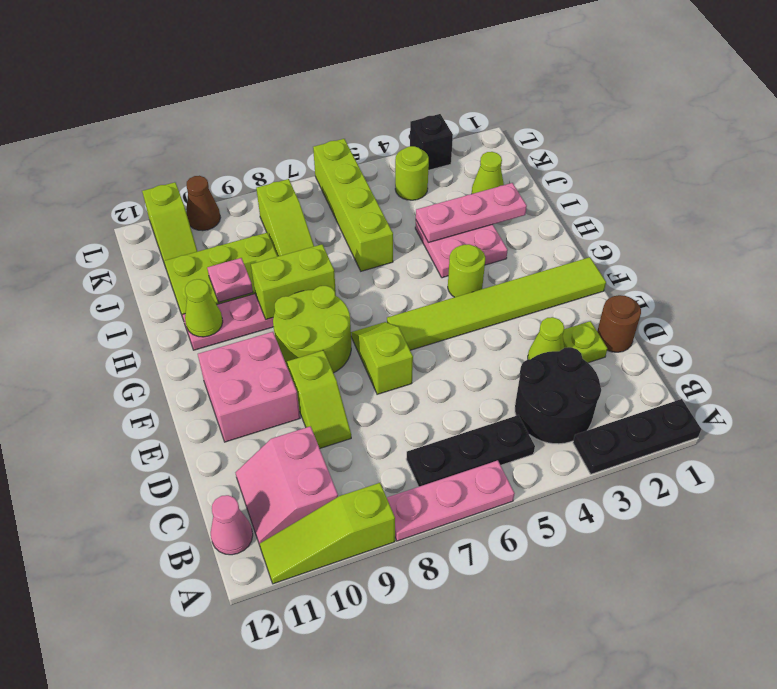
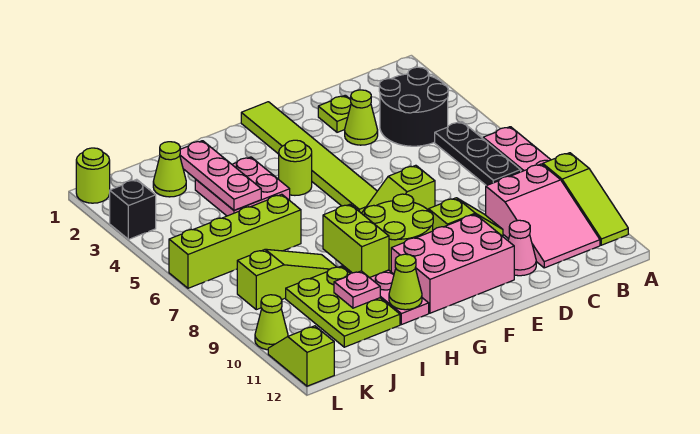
black 1x3 plate [573,399,701,474] -> none
pink 2x2 slope [235,426,338,545] -> pink 2x3 slope [486,164,600,268]
pink 1x1 cone [211,495,253,555] -> pink 1x1 cone moved to [508,220,536,276]
brown 1x1 round brick [597,295,641,352] -> none
pink 2x2 brick [198,332,300,442] -> pink 2x3 brick [391,214,514,313]
lime 1x1 round brick [395,146,429,200] -> lime 1x1 round brick moved to [76,148,110,203]
lime 1x2 slope [142,182,197,265] -> lime 1x2 slope turned to [268,326,334,386]
brown 1x1 cone [186,176,221,231] -> lime 1x1 cone [255,295,288,350]

